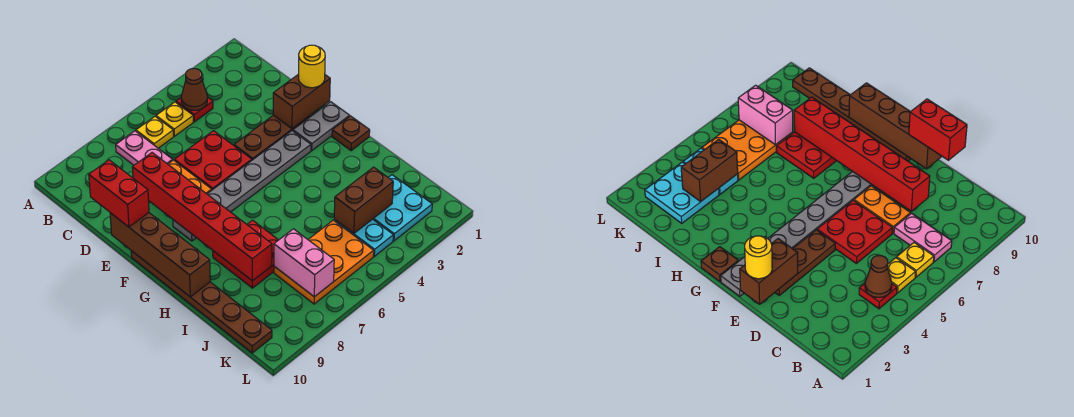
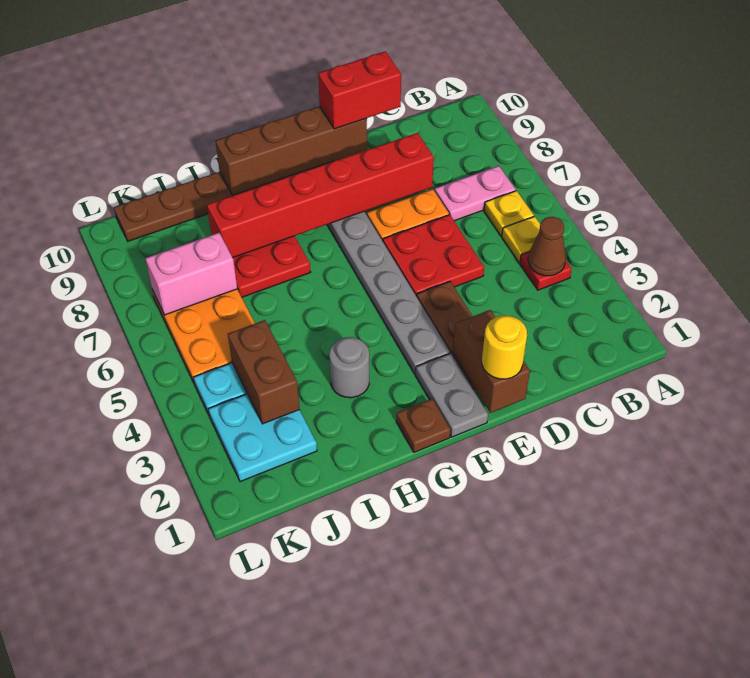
none -> grey 1x1 round brick [329,337,369,398]

